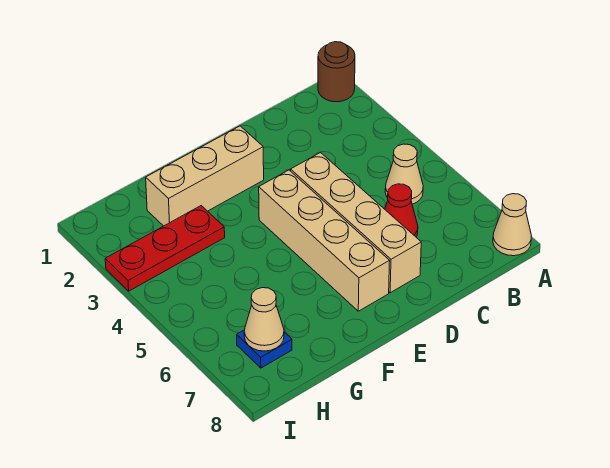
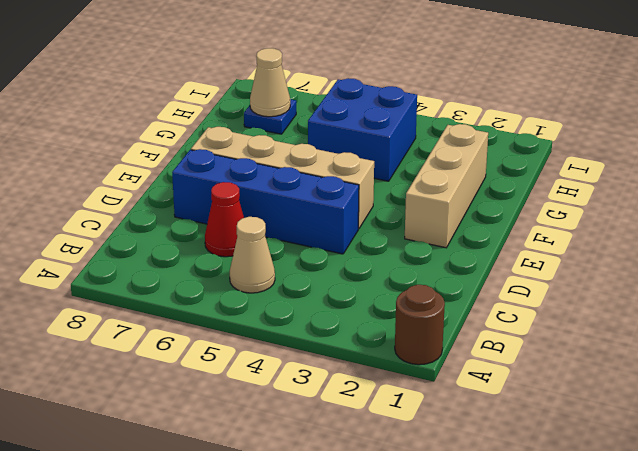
tan 1x1 cone [493,194,531,256] -> none
tan 1x4 brick [291,153,421,293] -> blue 1x4 brick [172,149,359,254]
red 1x3 plate [105,206,225,291] -> none
none -> blue 2x2 brick [308,78,417,181]

